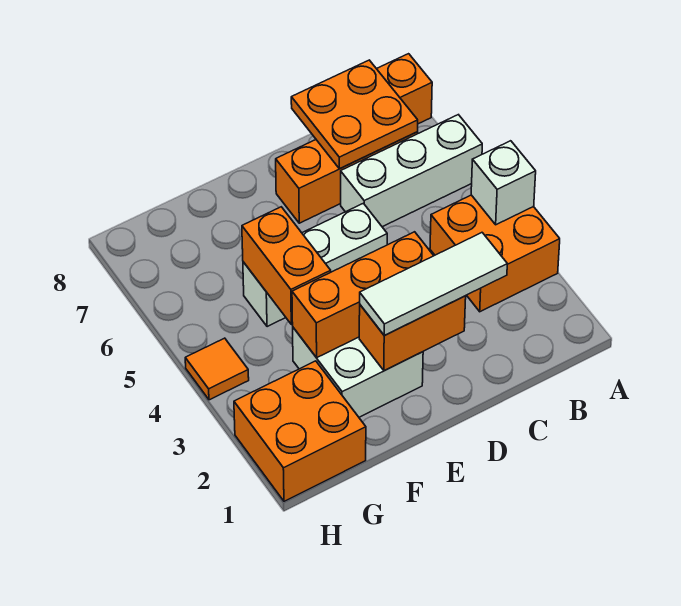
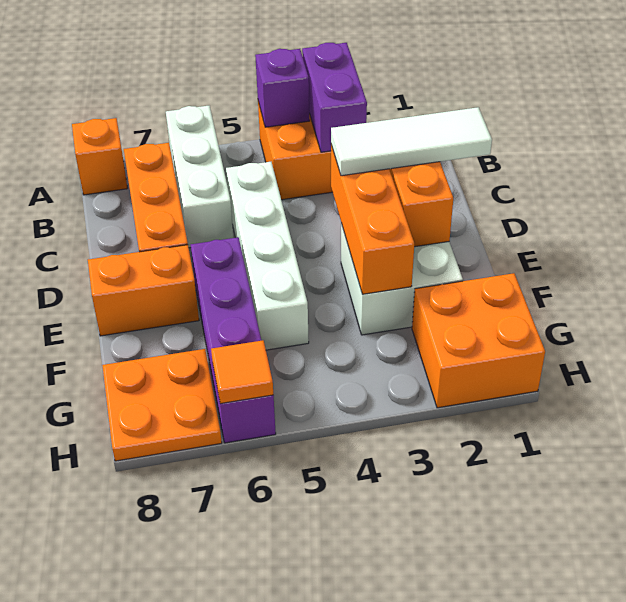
none -> purple 1x2 brick [302,43,367,152]
white 1x1 brick [471,141,536,225] -> purple 1x1 brick [255,49,310,127]
orange 2x2 plate [291,60,418,169] -> orange 2x2 plate moved to [102,349,222,461]
white 1x3 tile [360,233,507,335] -> white 1x3 tile turned to [331,107,492,176]
white 1x3 brick [243,203,387,327] -> white 1x4 brick [226,162,309,350]
none -> purple 1x4 brick [191,237,276,443]
orange 1x2 brick [242,207,331,324] -> orange 1x2 brick moved to [88,245,199,336]
orange 1x1 tile [185,338,249,400] -> orange 1x1 tile moved to [211,340,273,404]

